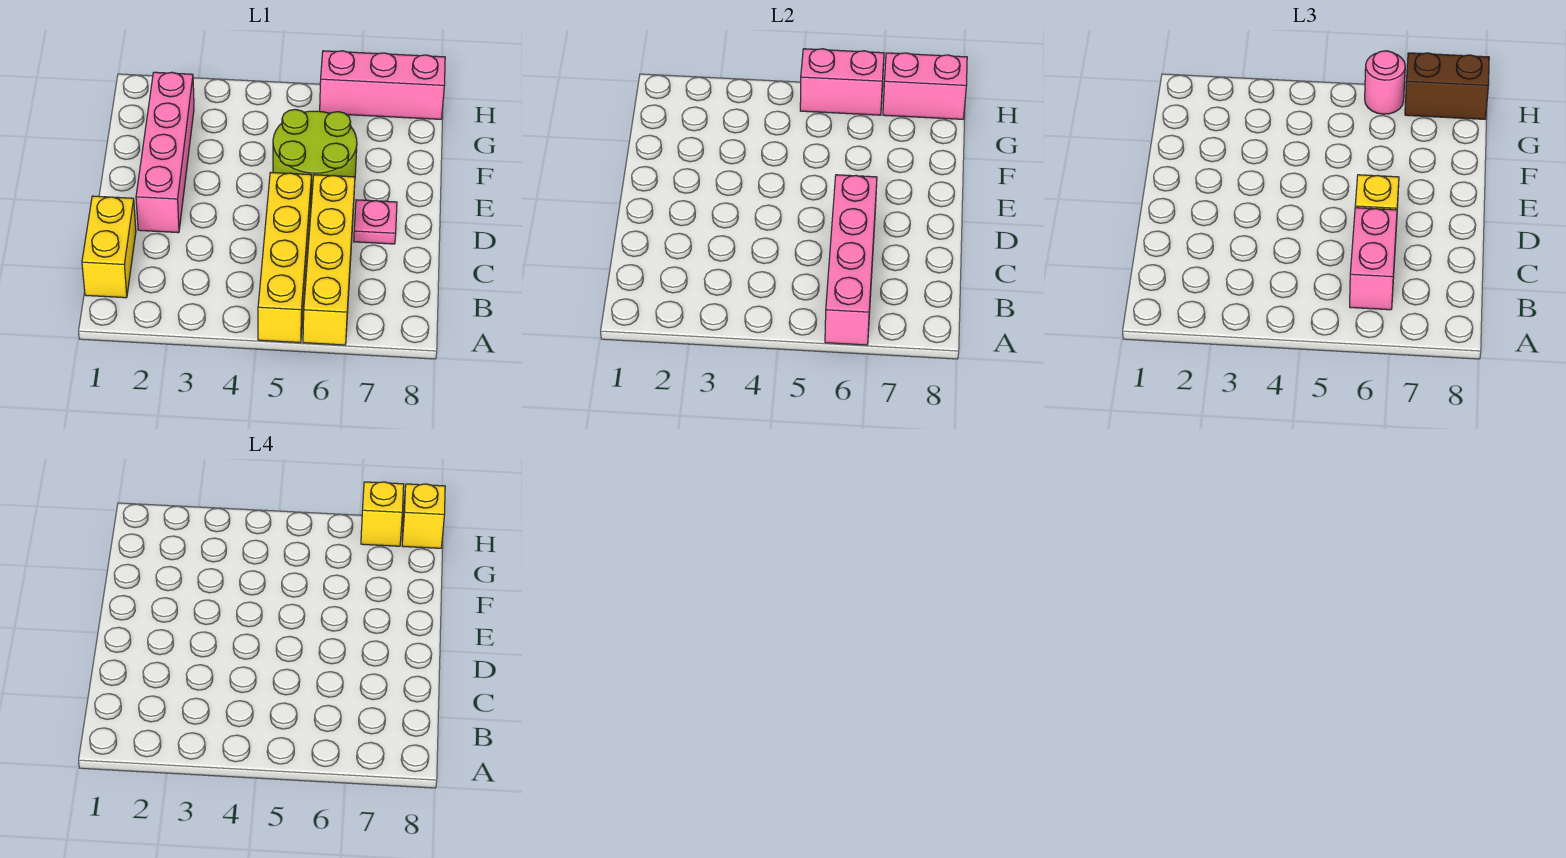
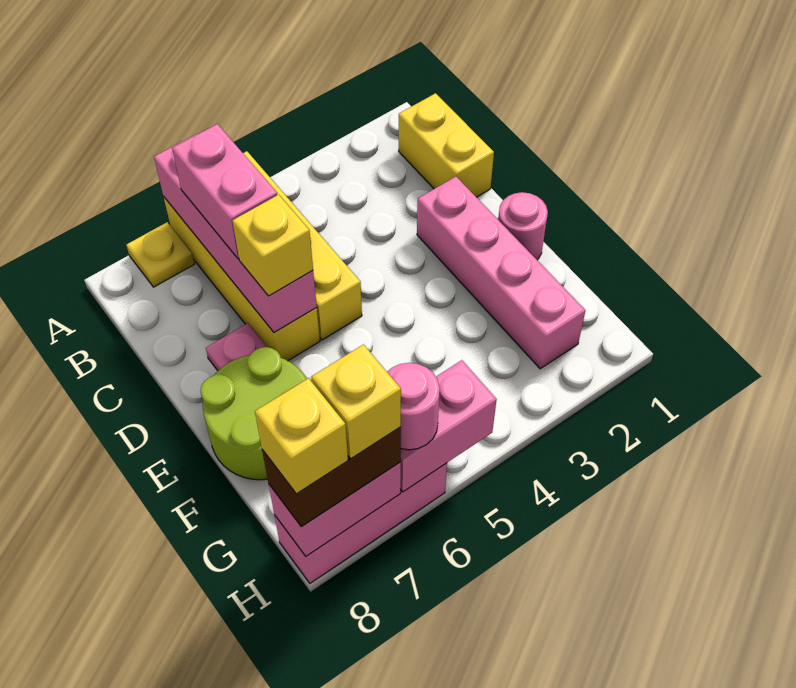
none -> yellow 1x1 plate [127,222,194,287]
none -> pink 1x1 round brick [498,192,548,260]
lime 2x2 round brick [273,109,357,204] -> lime 2x2 round brick moved to [200,347,307,480]

